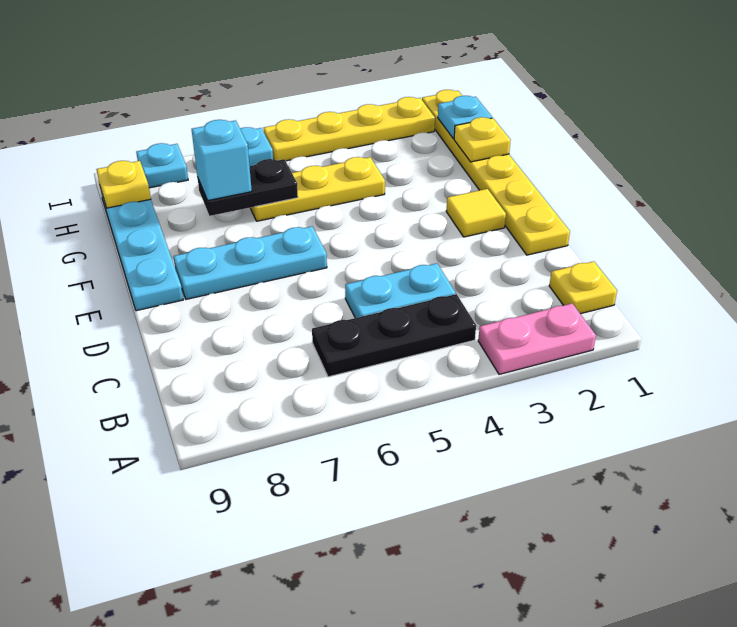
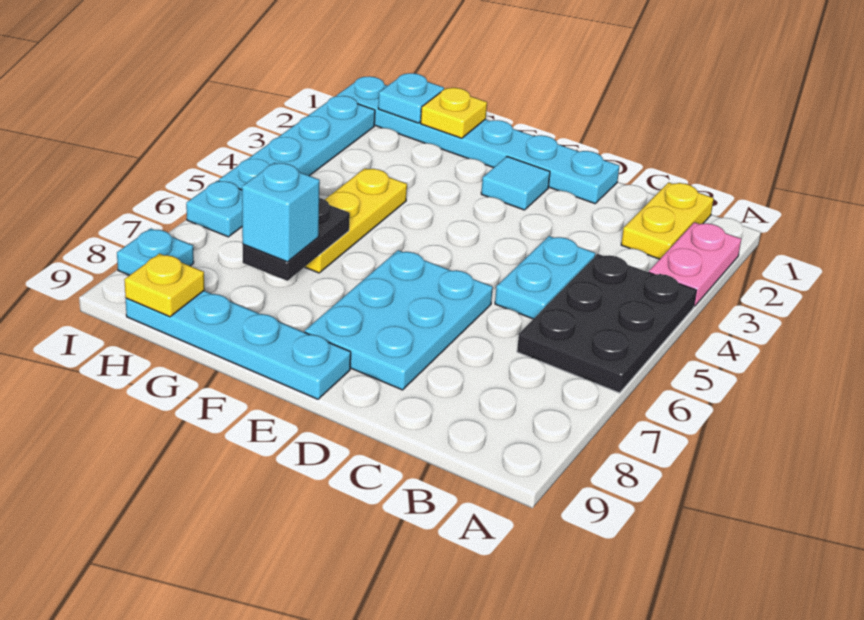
yellow 1x1 plate [549,261,617,314] -> yellow 1x2 plate [621,182,714,259]
black 1x3 plate [312,294,476,377] -> black 2x3 plate [517,254,696,393]
yellow 1x6 plate [422,90,570,255] -> cyan 1x6 plate [337,76,619,204]
yellow 1x1 tile [446,189,506,237] -> cyan 1x1 tile [481,157,550,210]
cyan 1x3 plate [173,226,327,299] -> cyan 2x3 plate [305,250,493,390]
yellow 1x4 plate [264,97,435,161] -> cyan 1x4 plate [219,96,375,190]

